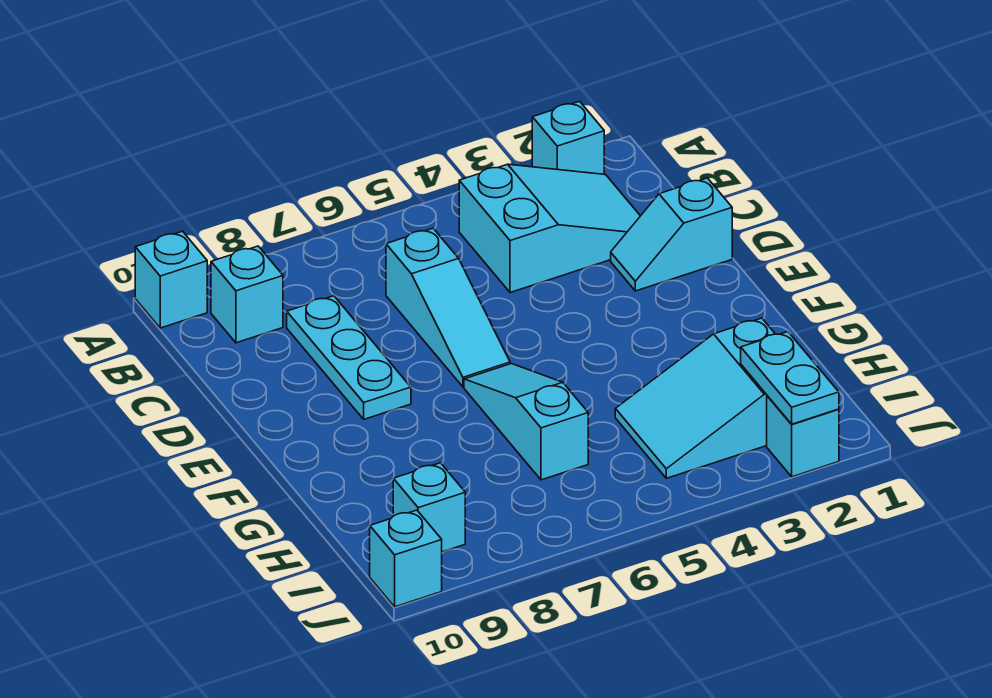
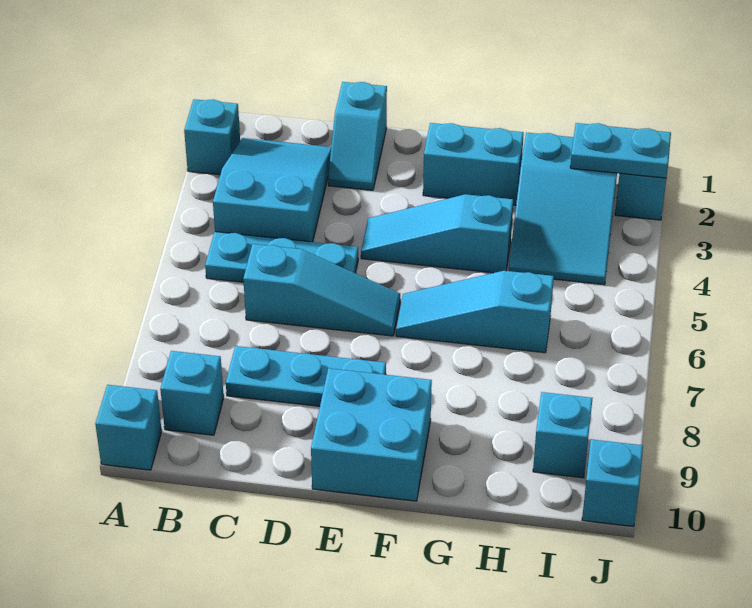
none -> cyan 1x3 plate [205,232,358,282]
none -> cyan 1x3 slope [361,194,513,273]
none -> cyan 2x2 brick [311,368,432,501]
none -> cyan 1x2 brick [423,123,524,205]

